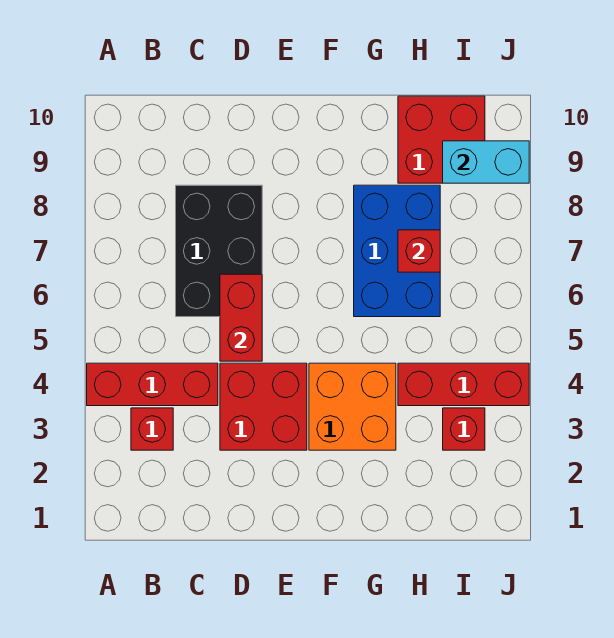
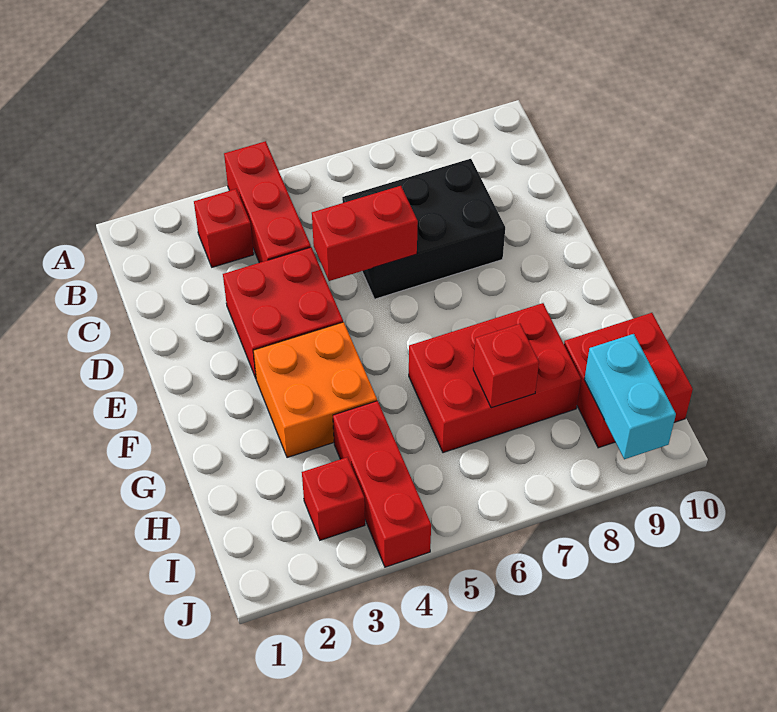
blue 2x3 brick [354,185,440,317] -> red 2x3 brick [409,303,581,453]

